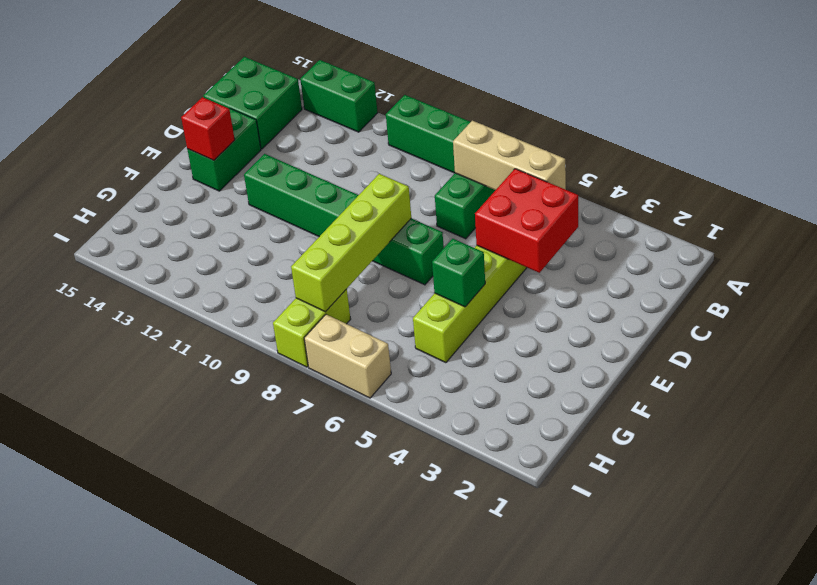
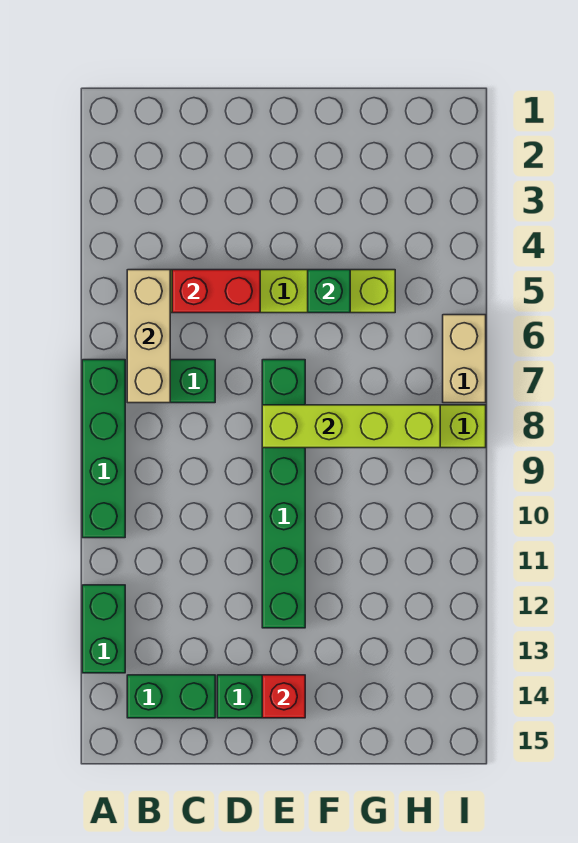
green 2x2 brick [203,57,302,149] -> green 1x2 brick [127,675,215,718]
red 2x2 brick [475,169,578,273] -> red 1x2 brick [172,270,260,313]

